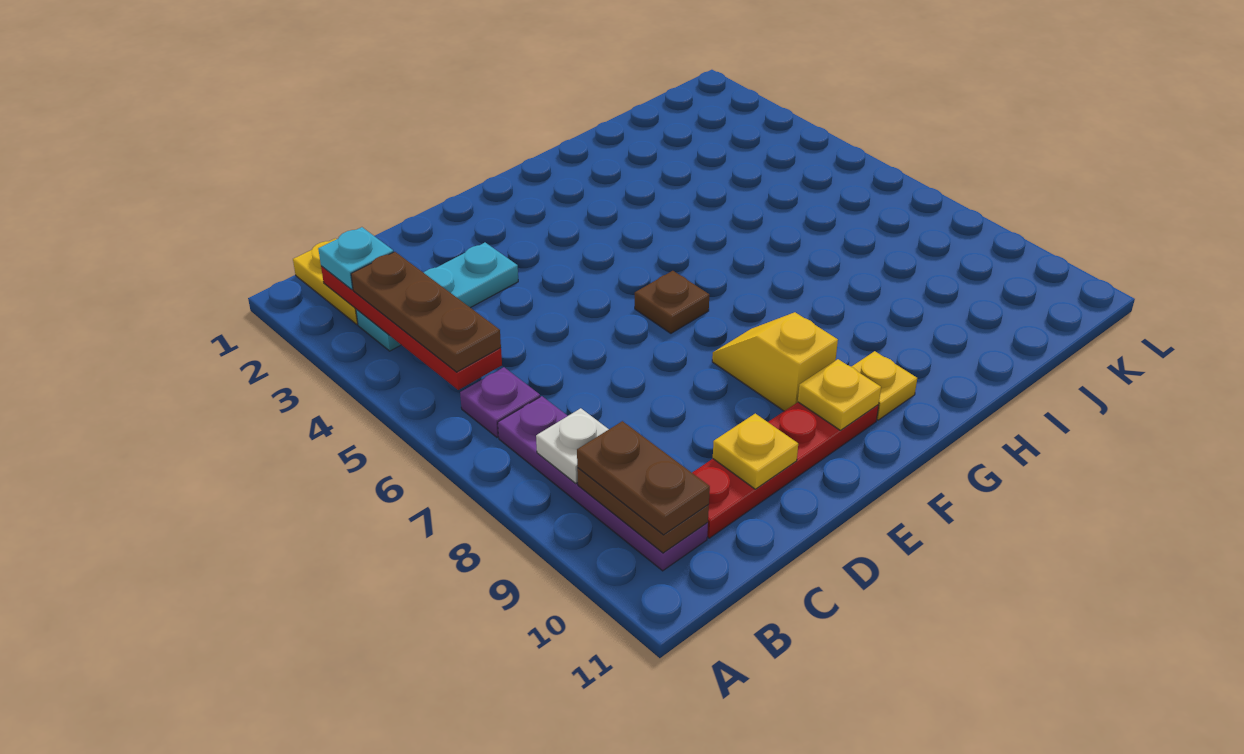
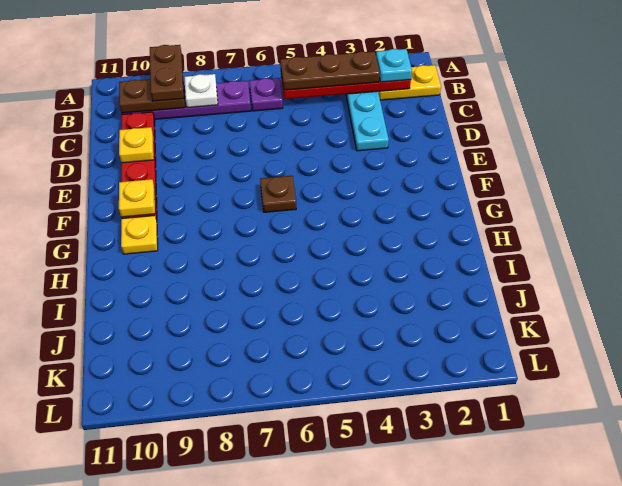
brown 1x2 plate [577,421,710,535] -> brown 1x2 plate turned to [150,45,184,101]
yellow 1x2 slope [712,312,838,411] -> none

